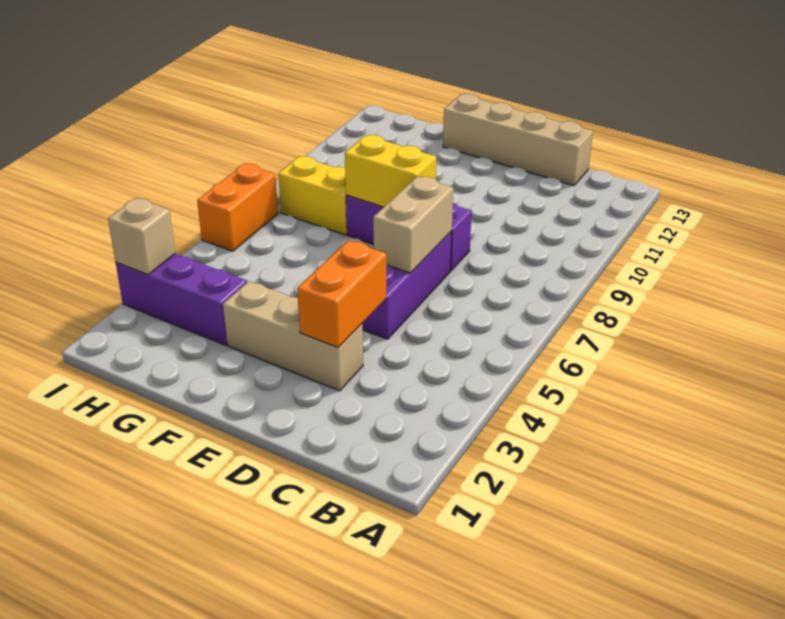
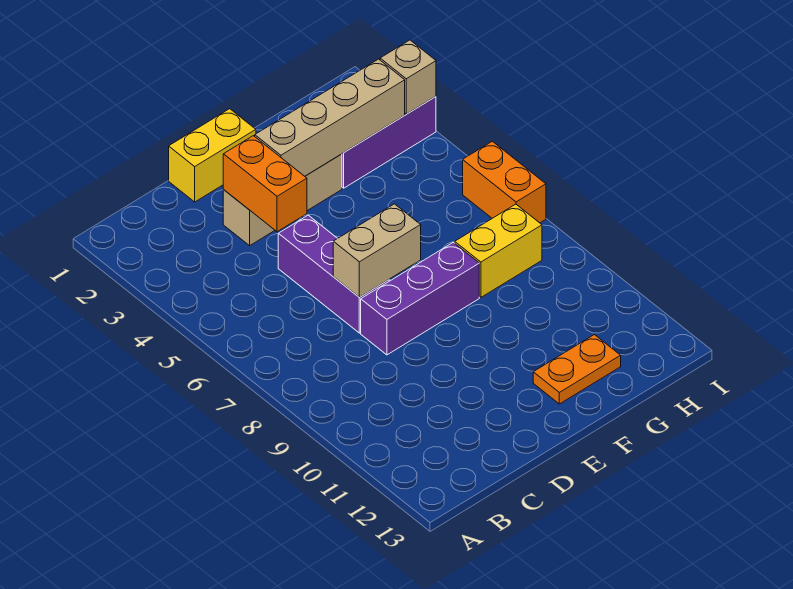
tan 1x4 brick [443,94,593,185] -> tan 1x4 brick moved to [255,59,405,176]
tan 1x2 brick [373,176,453,273] -> tan 1x2 brick turned to [333,204,421,297]
yellow 1x2 brick [345,135,436,207] -> yellow 1x2 brick moved to [169,109,256,202]
none -> orange 1x2 plate [533,335,621,404]

